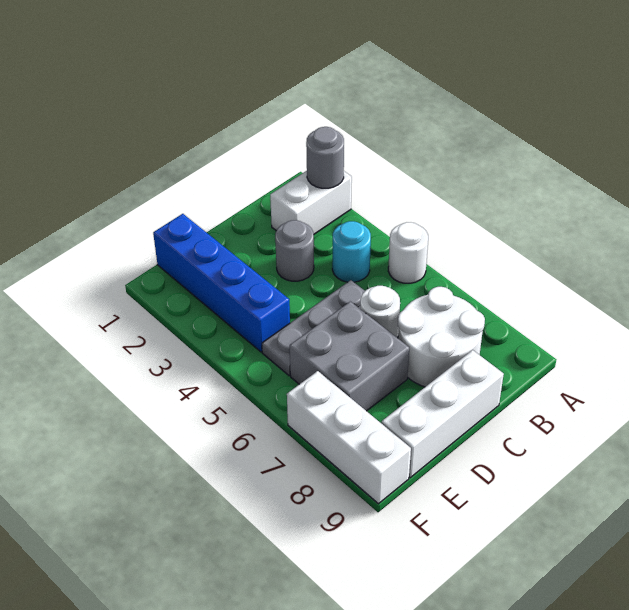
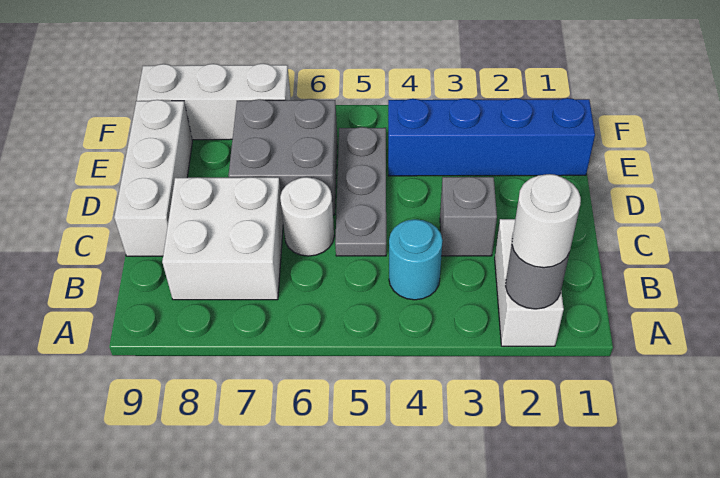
white 1x1 round brick [388,222,428,283] -> white 1x1 round brick moved to [512,174,581,268]
white 2x2 round brick [398,287,485,387] -> white 2x2 brick [162,177,283,300]
grey 1x1 round brick [275,220,314,281] -> grey 1x1 brick [440,177,497,256]

